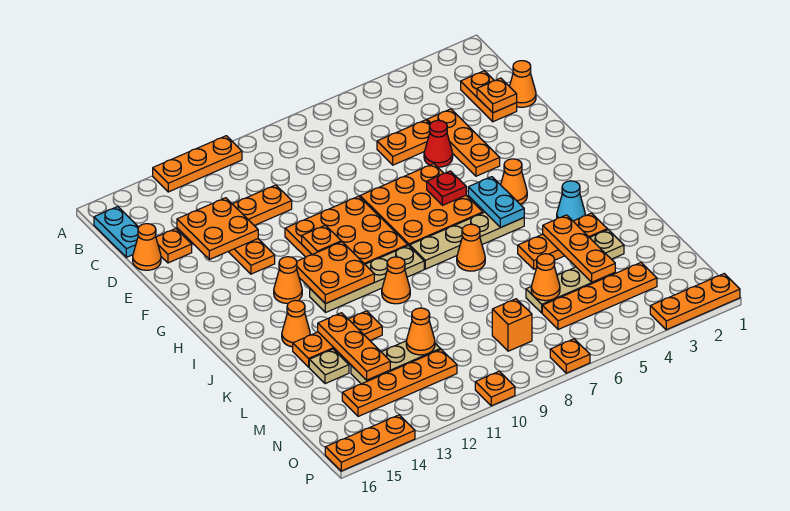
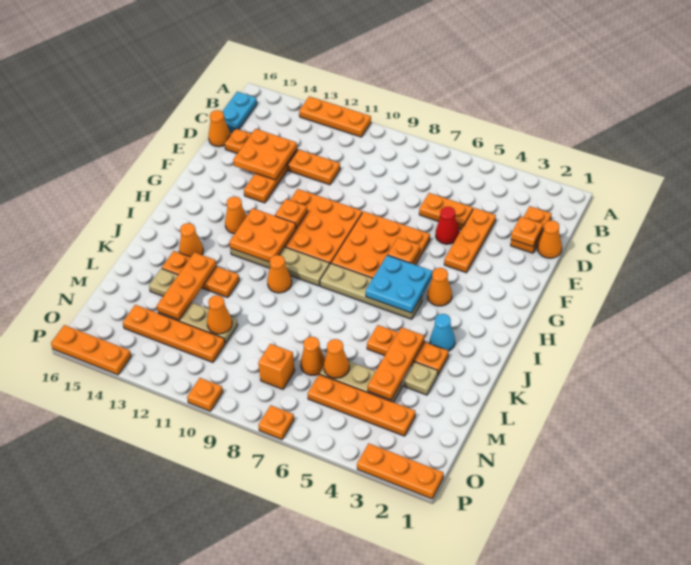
red 1x1 plate [427,171,466,205] -> orange 1x1 plate [388,238,420,263]
cyan 1x2 plate [468,177,524,227] -> cyan 2x2 plate [366,255,433,313]
orange 1x1 cone [457,224,485,271] -> orange 1x1 cone moved to [301,337,325,375]

